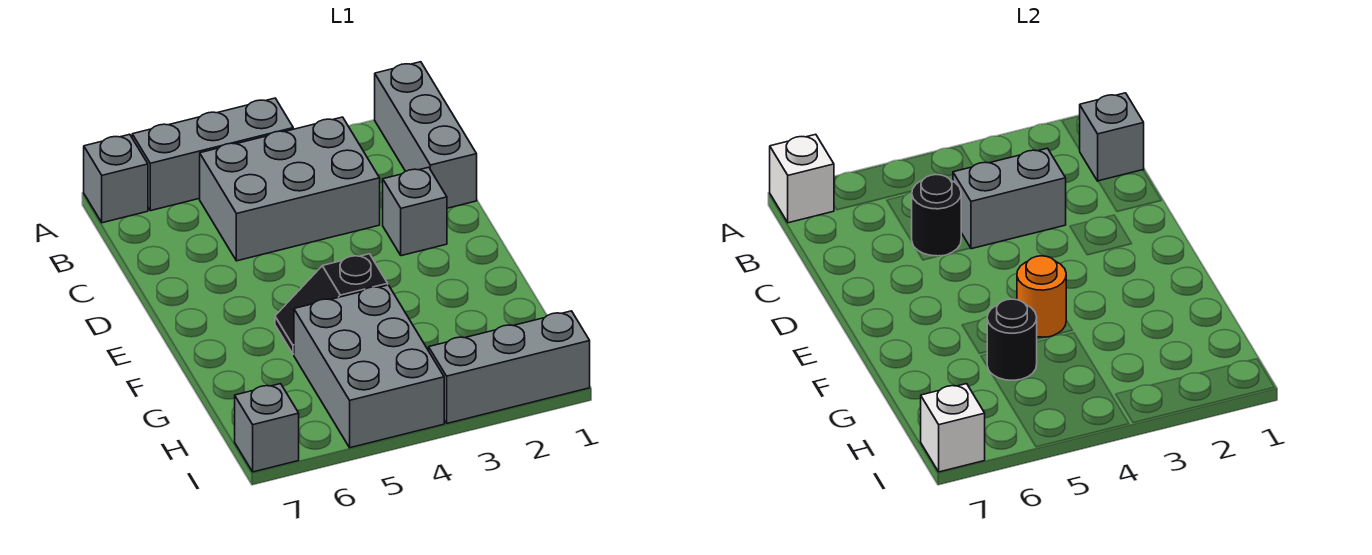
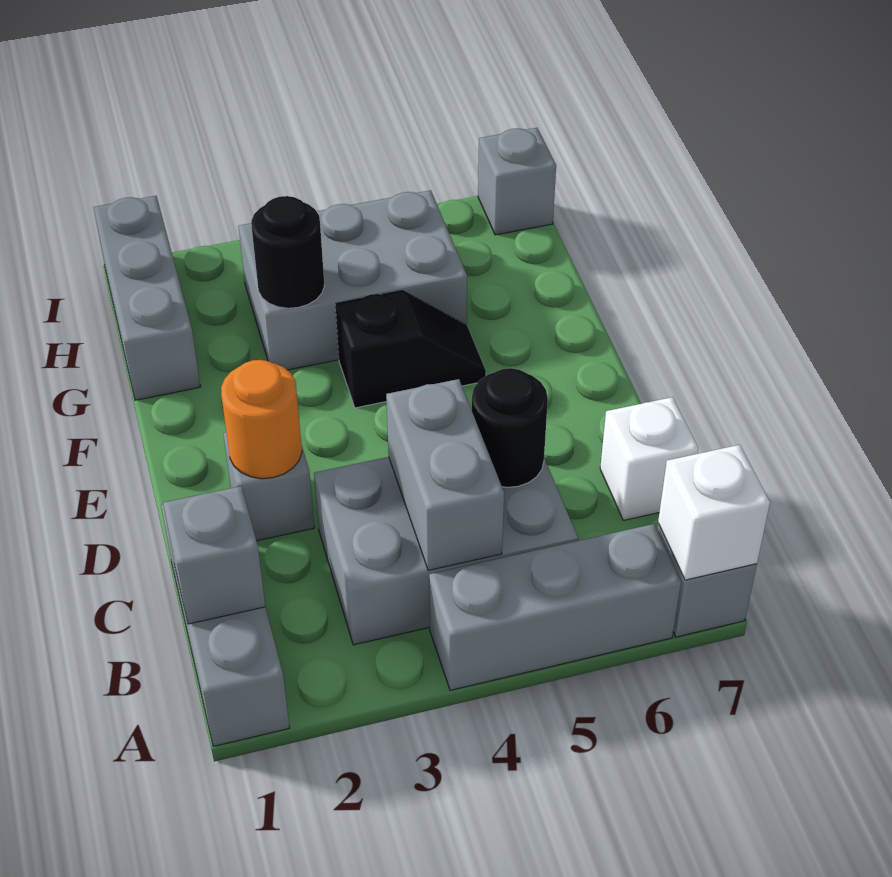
grey 1x2 brick [953,148,1066,249] -> grey 1x2 brick turned to [386,379,504,570]
orange 1x1 round brick [1017,256,1066,337] -> orange 1x1 round brick moved to [221,360,302,479]
grey 2x3 brick [294,285,444,448] -> grey 2x3 brick turned to [238,190,467,370]
black 1x1 round brick [987,299,1037,380] -> black 1x1 round brick moved to [251,196,324,308]
grey 1x3 brick [429,311,590,423] -> grey 1x3 brick turned to [93,196,200,400]
white 1x1 brick [921,384,985,472] -> white 1x1 brick moved to [600,397,698,520]

